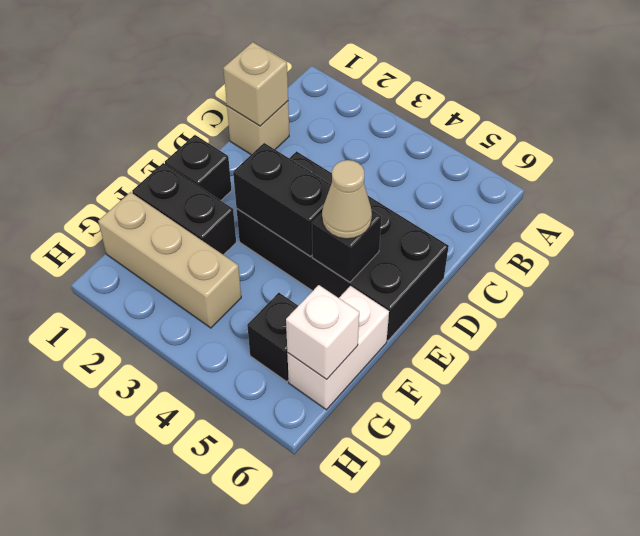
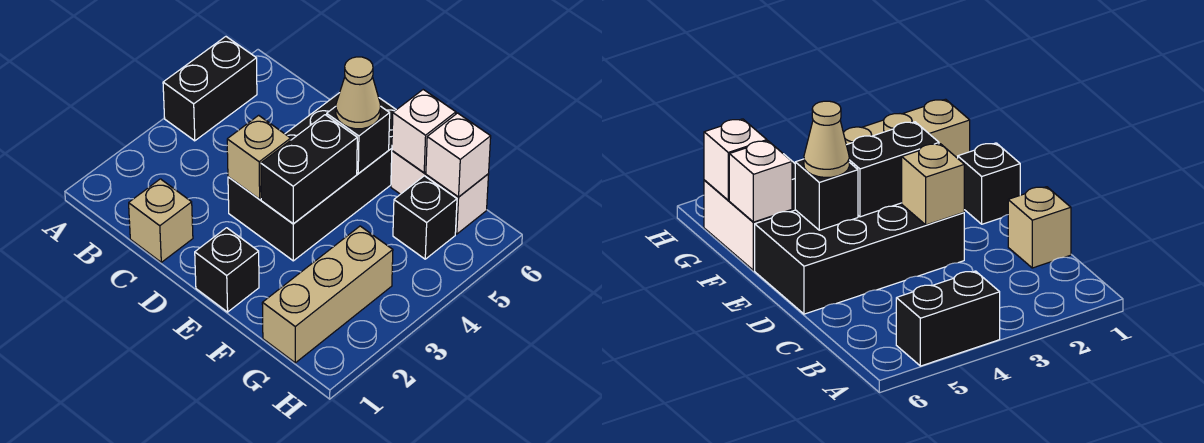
tan 1x1 brick [223,42,288,126] -> tan 1x1 brick moved to [227,115,291,199]
black 1x2 brick [132,163,236,255] -> black 1x2 brick moved to [163,37,257,141]
none -> white 1x1 brick [392,90,456,173]

